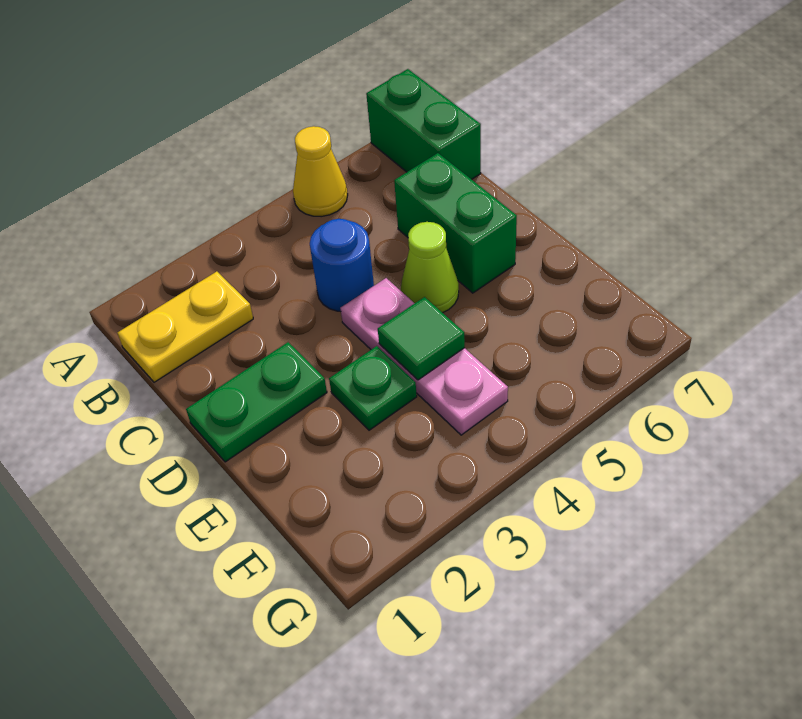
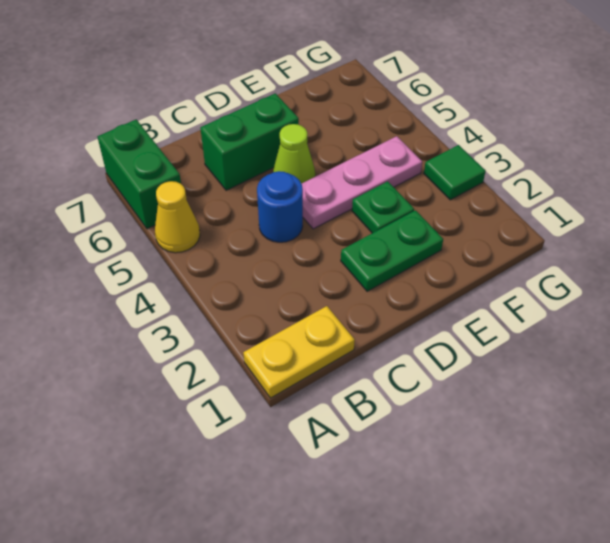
green 1x2 brick [366,69,481,179] -> green 1x2 brick turned to [97,119,181,229]
yellow 1x2 plate [118,271,253,382] -> yellow 1x2 plate turned to [243,306,355,398]
green 1x2 plate [186,342,327,462] -> green 1x2 plate turned to [341,210,443,291]
green 1x1 tile [378,297,465,380] -> green 1x1 tile moved to [424,145,486,200]

